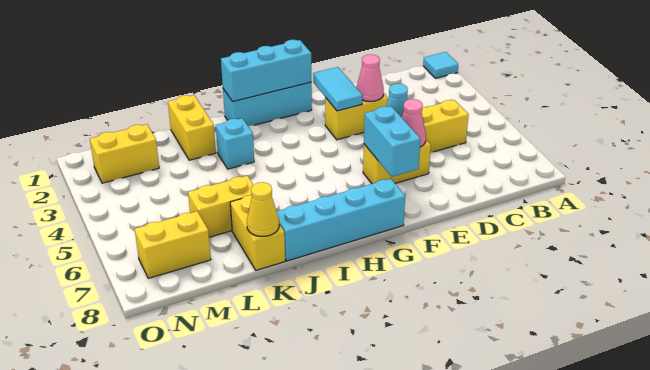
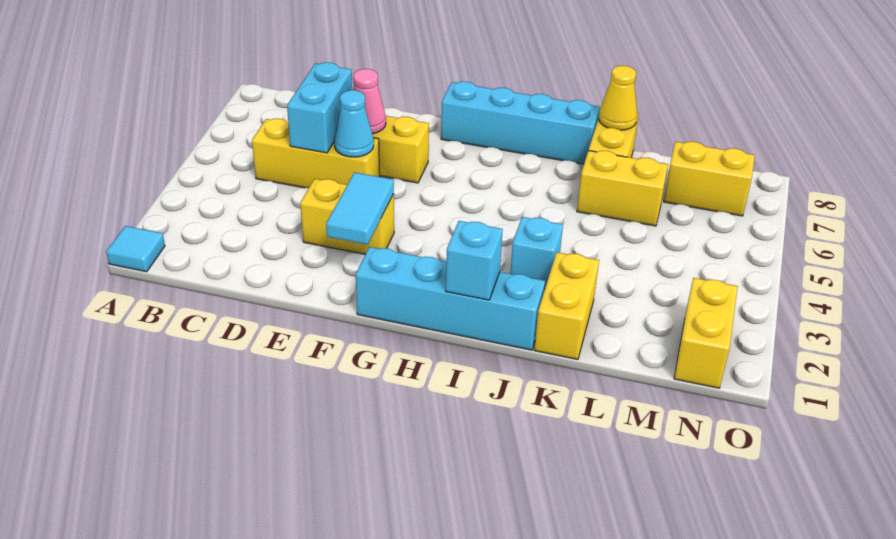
pink 1x1 cone [356,54,384,101] -> none
cyan 1x2 brick [364,106,420,177] -> cyan 1x2 brick moved to [287,62,352,153]
cyan 1x3 brick [223,82,312,126] -> cyan 1x4 brick [356,247,545,350]
cyan 1x3 brick [221,40,311,101] -> cyan 1x1 brick [446,221,503,300]
yellow 1x2 brick [90,124,159,183] -> yellow 1x2 brick turned to [674,278,738,388]

